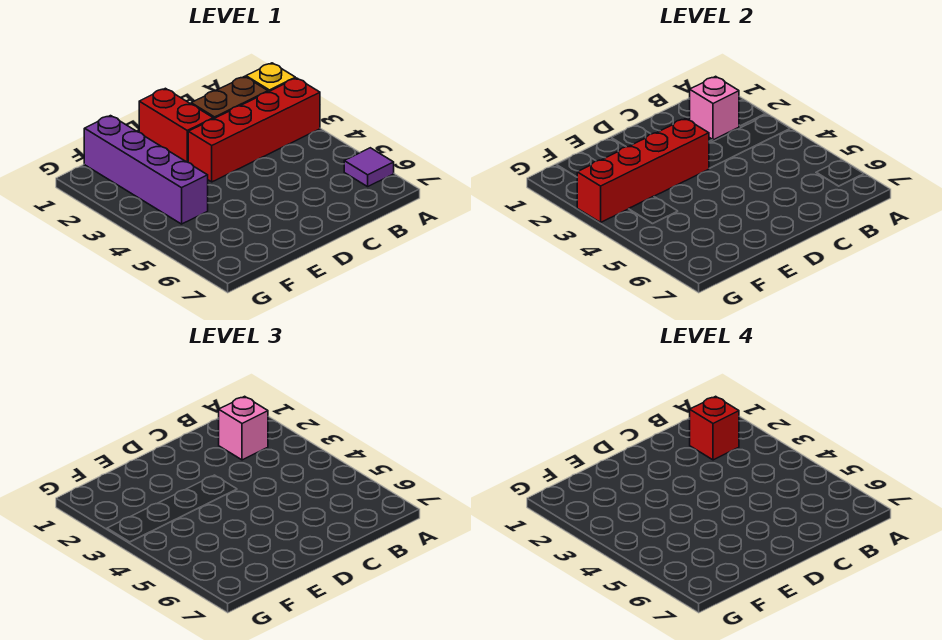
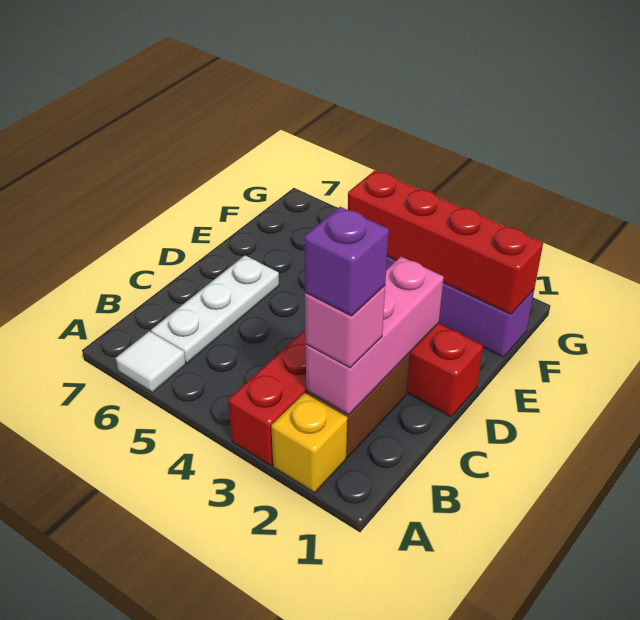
purple 1x1 tile [344,148,394,187] -> white 1x1 tile [116,331,186,392]
pink 1x1 brick [690,76,739,140] -> pink 1x3 brick [306,257,444,415]
red 1x1 brick [690,396,739,460] -> purple 1x1 brick [304,207,389,316]
none -> white 1x3 plate [151,256,279,363]
red 1x4 brick [577,119,709,222] -> red 1x4 brick turned to [348,170,543,314]

